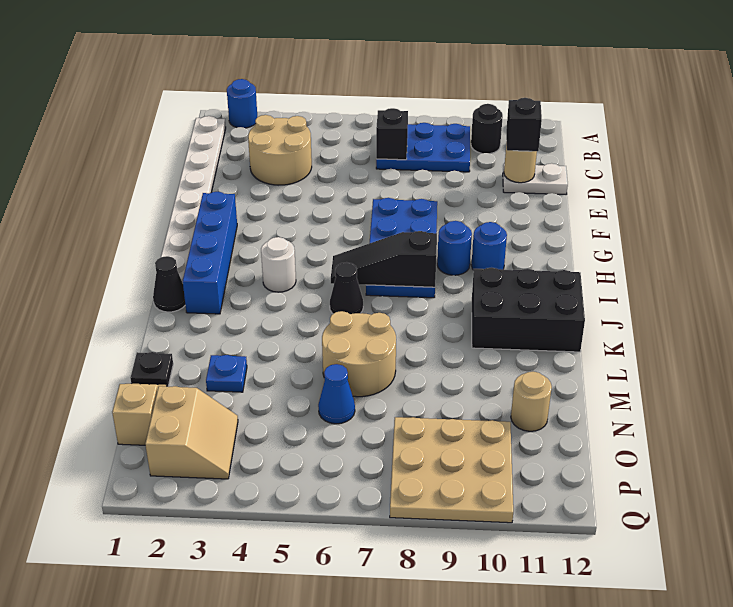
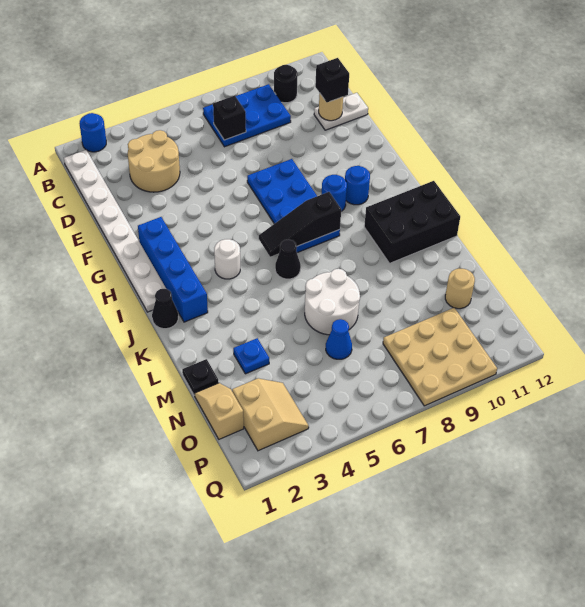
tan 2x2 round brick [322,311,396,397] -> white 2x2 round brick [305,269,360,335]

